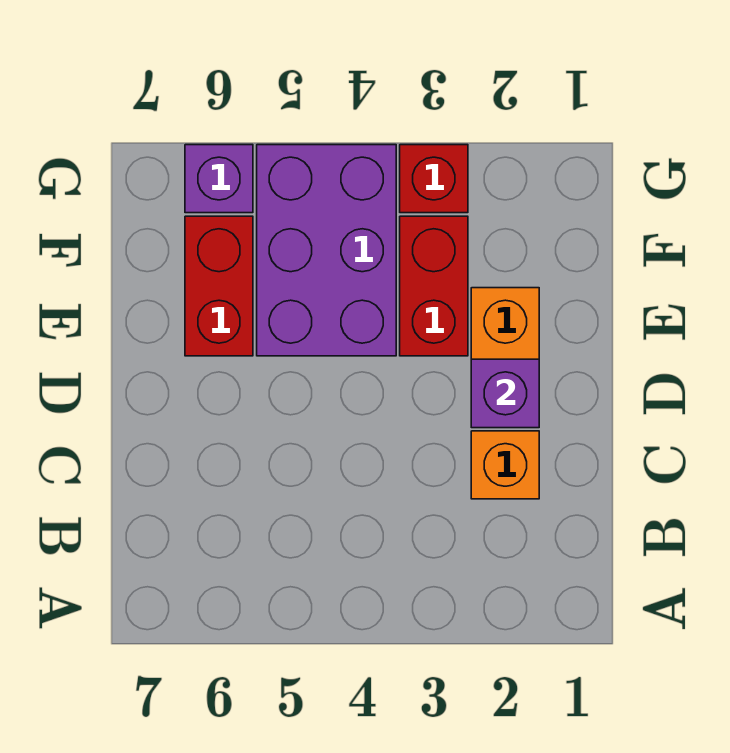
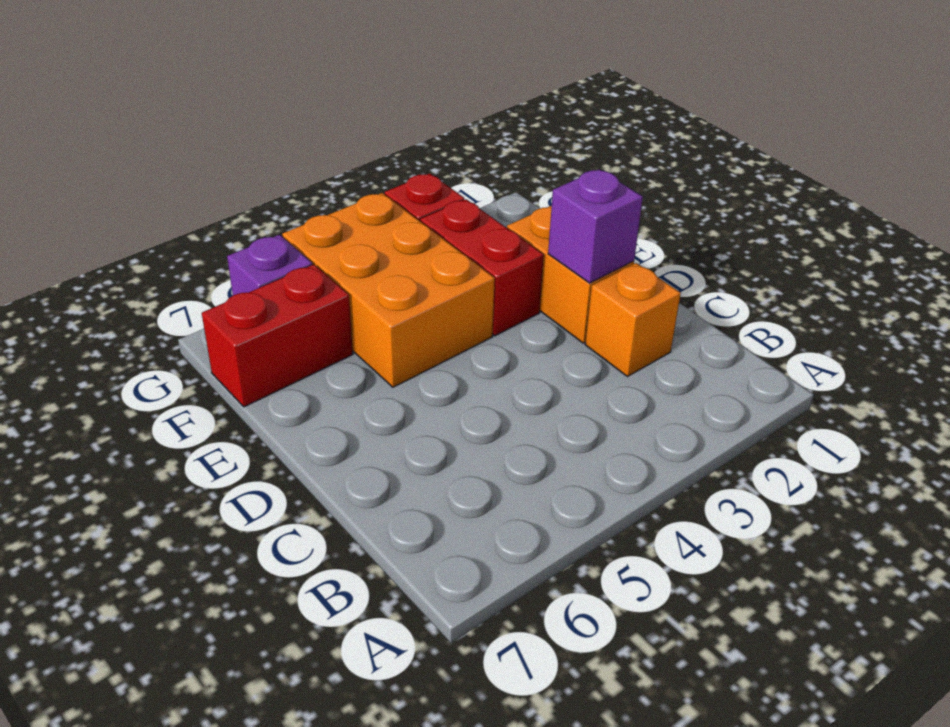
purple 2x3 brick [257,145,396,356] -> orange 2x3 brick [282,193,495,387]
red 1x2 brick [185,216,253,356] -> red 1x2 brick turned to [202,265,353,407]

